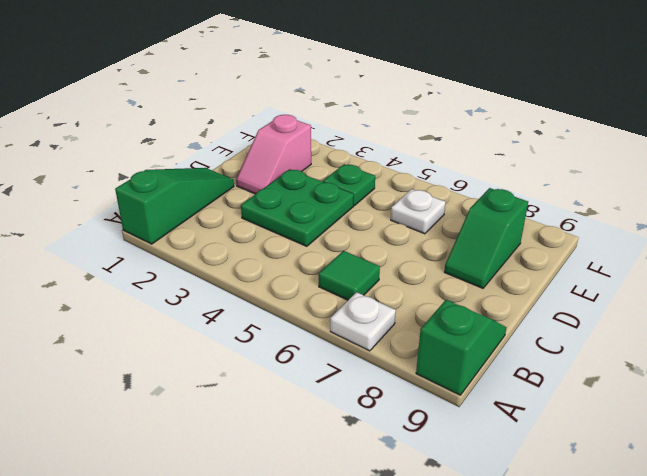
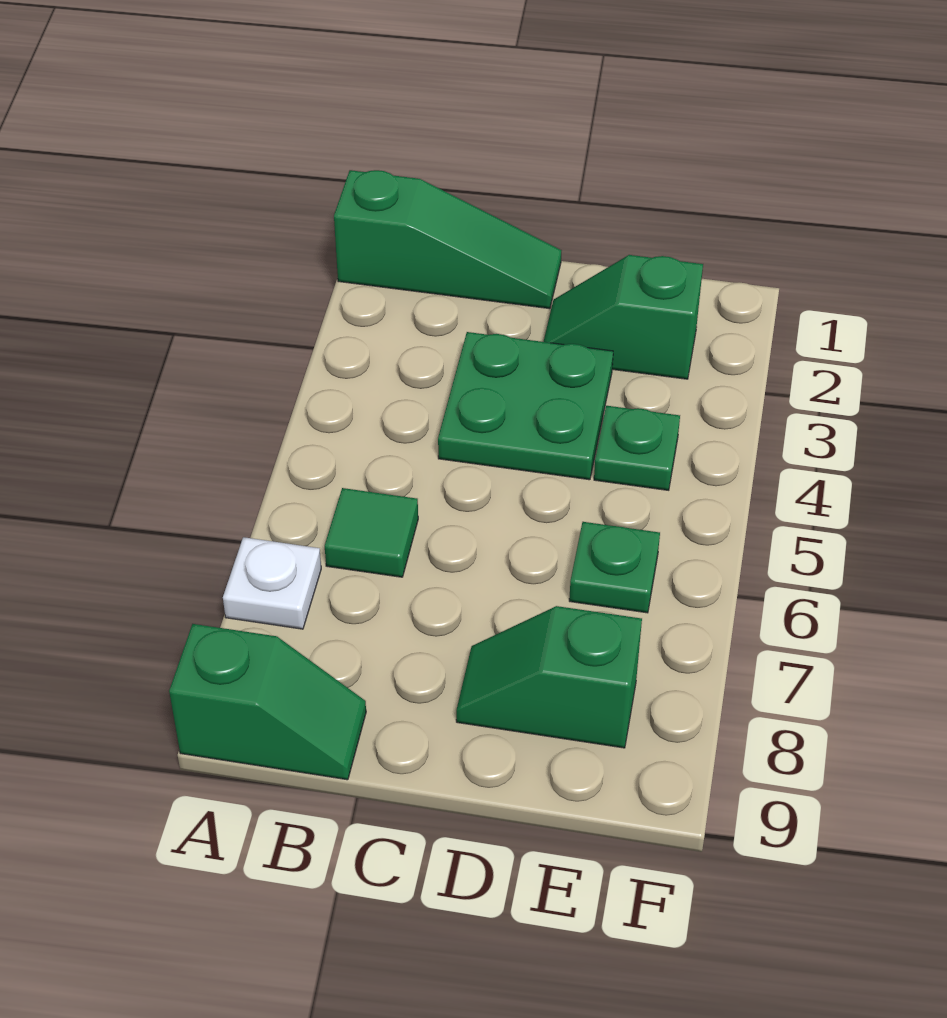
pink 1x2 slope [236,115,311,194] -> green 1x2 slope [544,255,703,379]
white 1x1 plate [391,189,446,234] -> green 1x1 plate [569,522,660,613]

